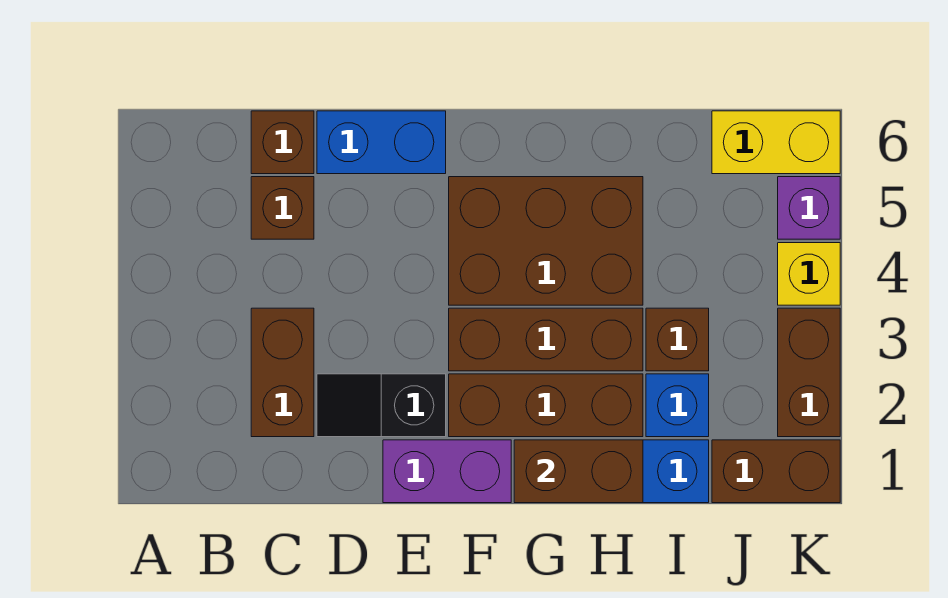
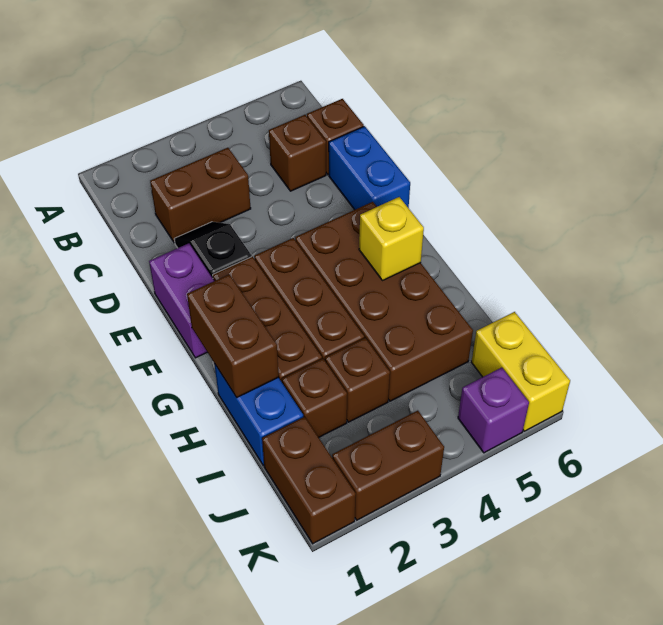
brown 2x3 brick [449,177,643,305] -> brown 2x4 brick [295,202,473,401]
blue 1x1 brick [646,374,709,437] -> brown 1x1 brick [282,359,347,438]
yellow 1x1 brick [778,243,840,305] -> yellow 1x1 brick moved to [359,197,424,281]

